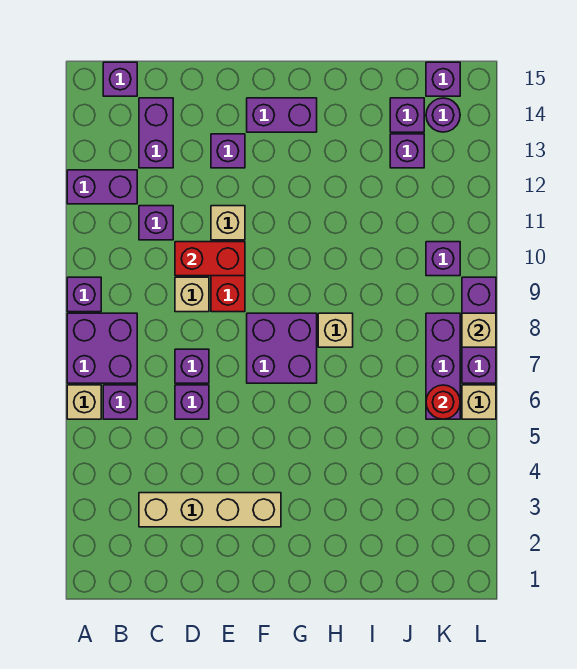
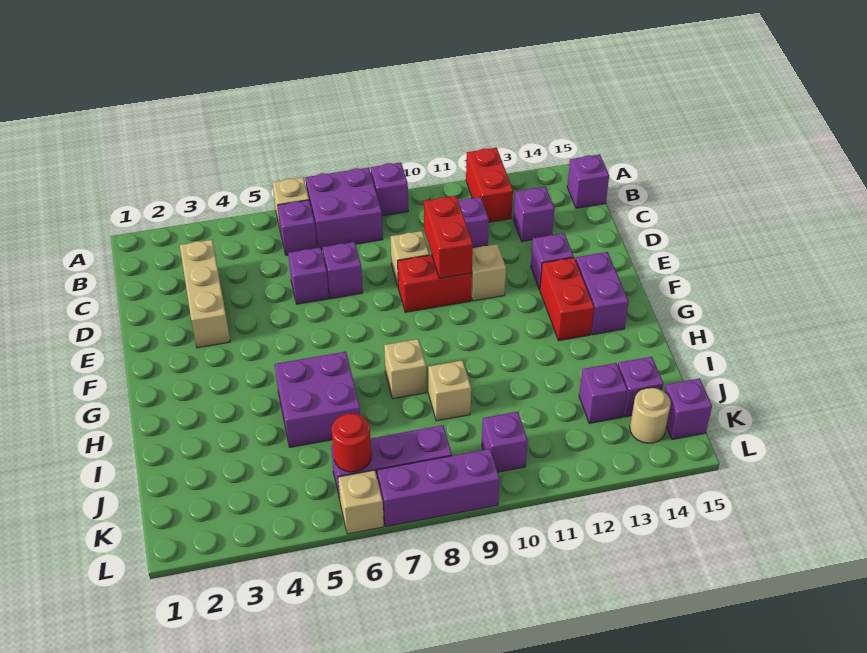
purple 1x2 brick [67,170,137,204] -> red 1x2 brick [466,148,513,222]
tan 1x4 brick [139,493,281,527] -> tan 1x3 brick [180,240,230,348]
purple 1x2 brick [139,98,173,168] -> purple 1x1 brick [513,187,555,241]
purple 2x2 brick [247,313,317,383] -> purple 2x2 brick moved to [275,352,360,447]
none -> red 1x2 brick [540,258,594,341]
purple 1x1 round brick [426,98,460,132] -> tan 1x1 round brick [630,388,671,443]
tan 1x1 brick [462,313,496,347] -> tan 1x1 brick moved to [428,360,471,421]

